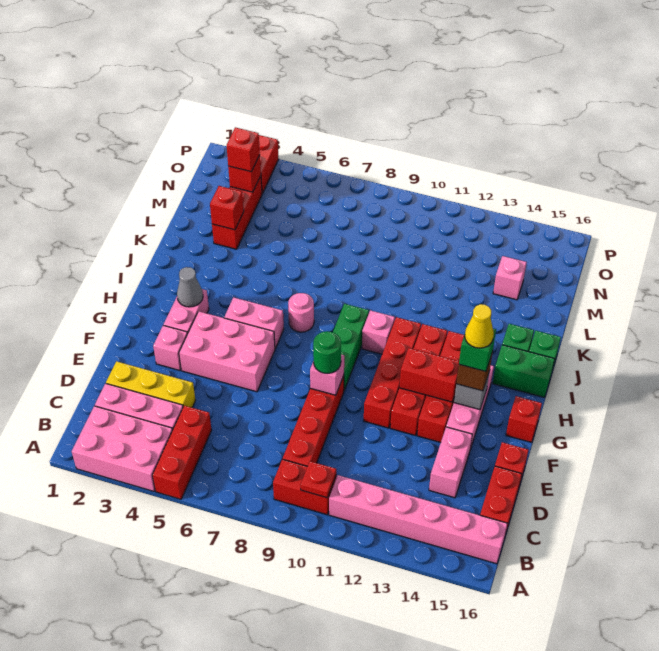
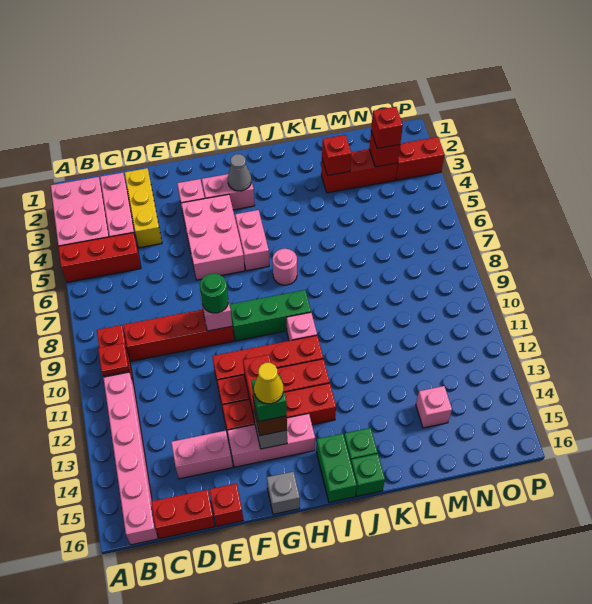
red 1x1 brick [506,396,542,443] -> grey 1x1 brick [267,472,300,514]

